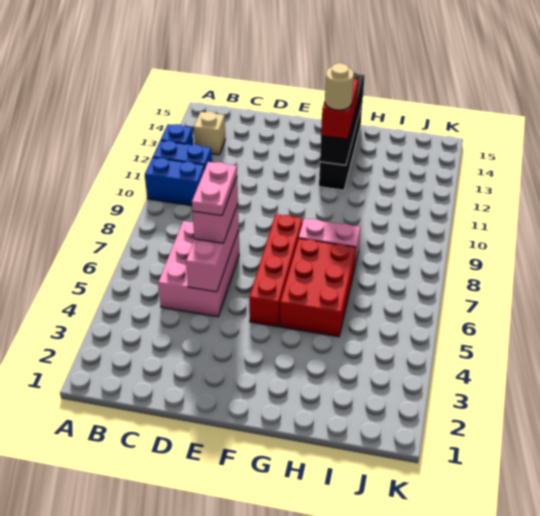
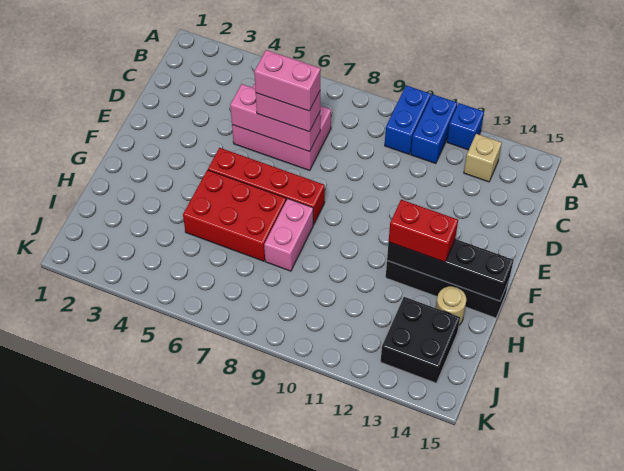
pink 1x2 plate [192,162,237,216] -> pink 1x2 brick [254,50,321,111]
tan 1x1 round brick [325,63,354,110] -> tan 1x1 round brick moved to [436,286,466,325]
none -> black 2x2 brick [381,297,460,383]

